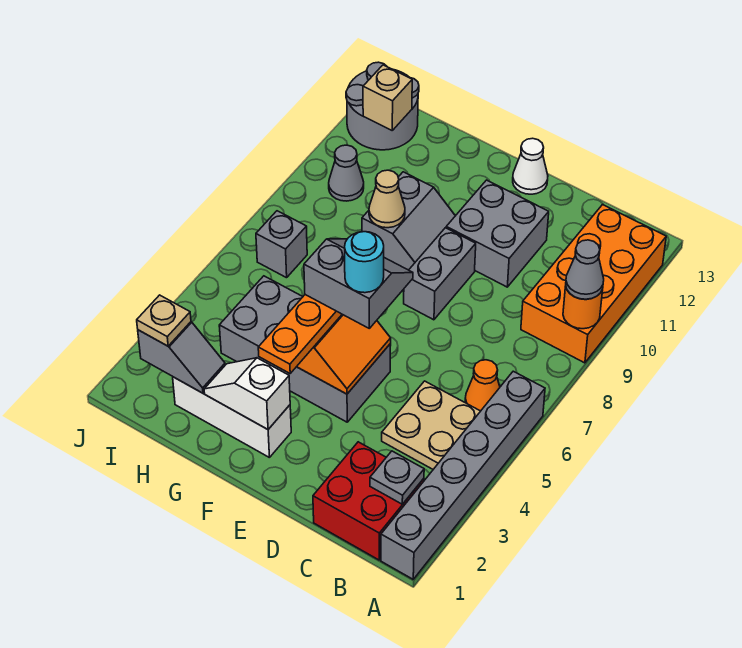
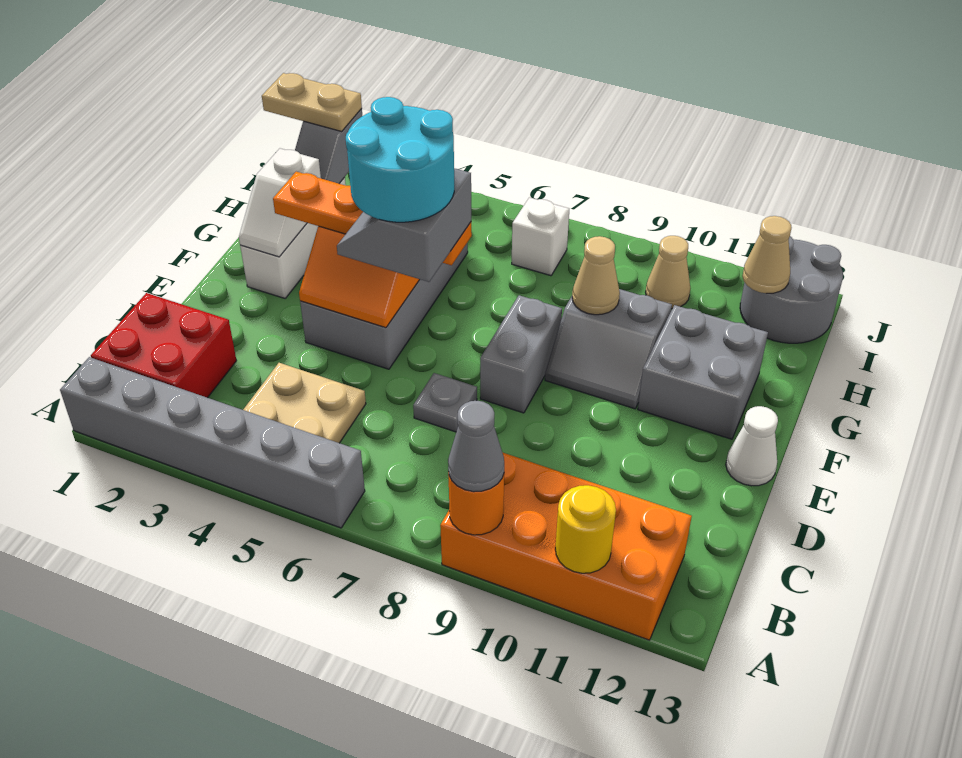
none -> yellow 1x1 round brick [555,485,616,573]
grey 1x1 plate [370,451,424,504] -> grey 1x1 plate moved to [413,373,477,432]
orange 1x1 cone [465,360,500,411] -> none
grey 2x2 brick [446,180,549,287] -> grey 2x2 brick moved to [638,305,768,439]
grey 2x2 slope [304,239,413,328] -> grey 2x2 slope turned to [337,168,471,282]
cyan 1x1 round brick [345,232,384,293] -> cyan 2x2 round brick [346,97,454,222]
grey 1x2 brick [404,228,476,320] -> grey 1x2 brick turned to [480,295,562,413]
white 1x2 slope [204,358,290,429] -> white 1x2 slope turned to [239,148,321,257]
tan 1x1 plate [137,295,191,346] -> tan 1x2 plate [262,73,362,131]
grey 1x1 brick [256,211,307,278] -> white 1x1 brick [512,197,569,276]
grey 1x1 cone [329,145,364,201] -> tan 1x1 cone [646,236,690,309]
tan 1x1 brick [363,65,412,130] -> tan 1x1 cone [742,216,792,293]

